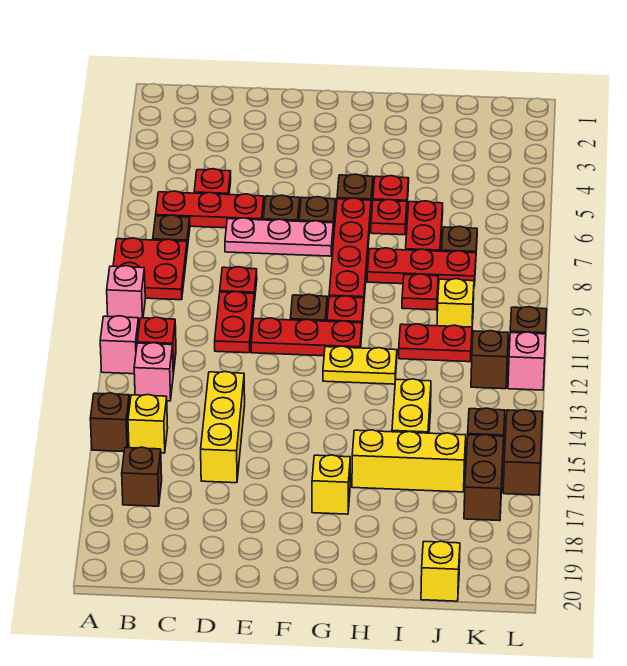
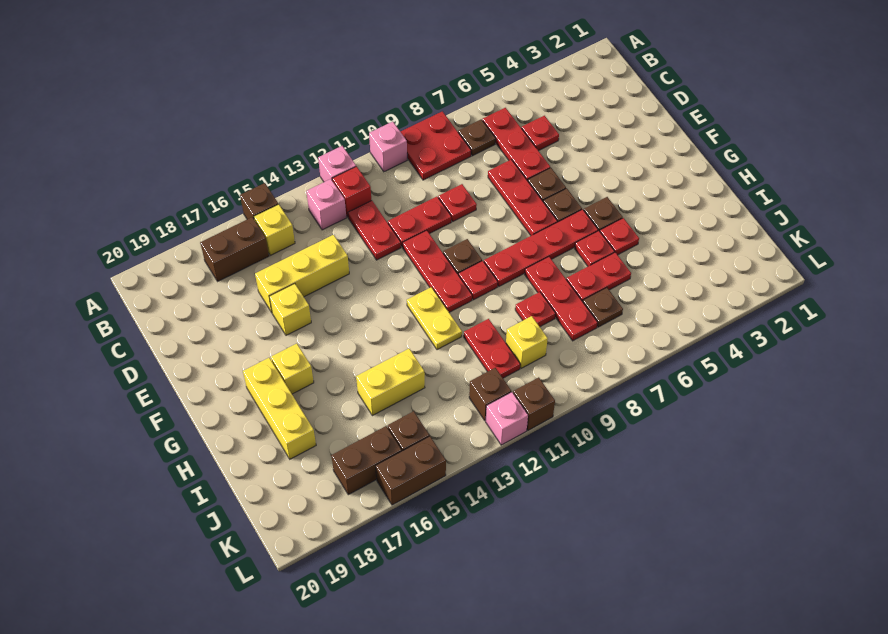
brown 1x1 brick [122,447,162,506] -> brown 1x2 brick [200,217,269,281]
none -> red 1x2 plate [348,200,401,260]
pink 1x3 plate [225,218,333,256] -> red 1x3 plate [488,160,557,236]
yellow 1x3 brick [352,430,466,492] -> yellow 1x3 brick moved to [243,358,316,459]
yellow 1x1 brick [421,541,460,601] -> yellow 1x1 brick moved to [269,284,311,335]

